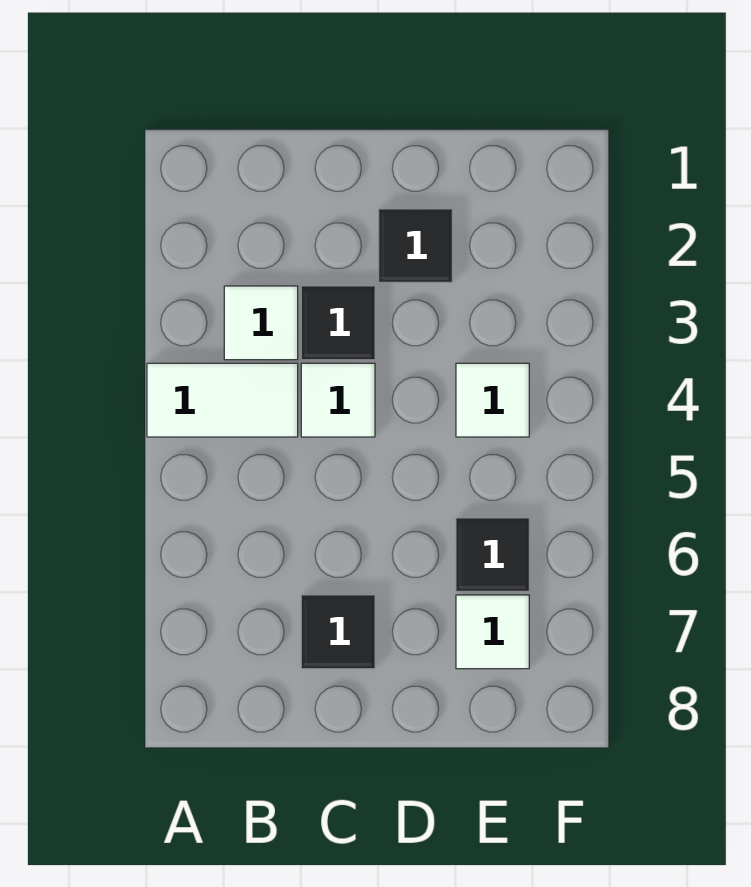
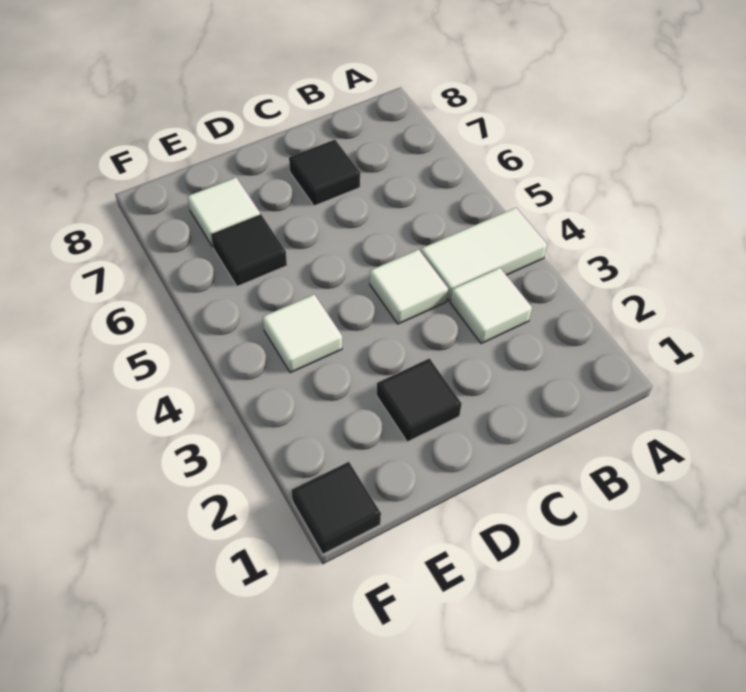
black 1x1 tile [301,286,375,360] -> black 1x1 tile moved to [291,462,381,554]

